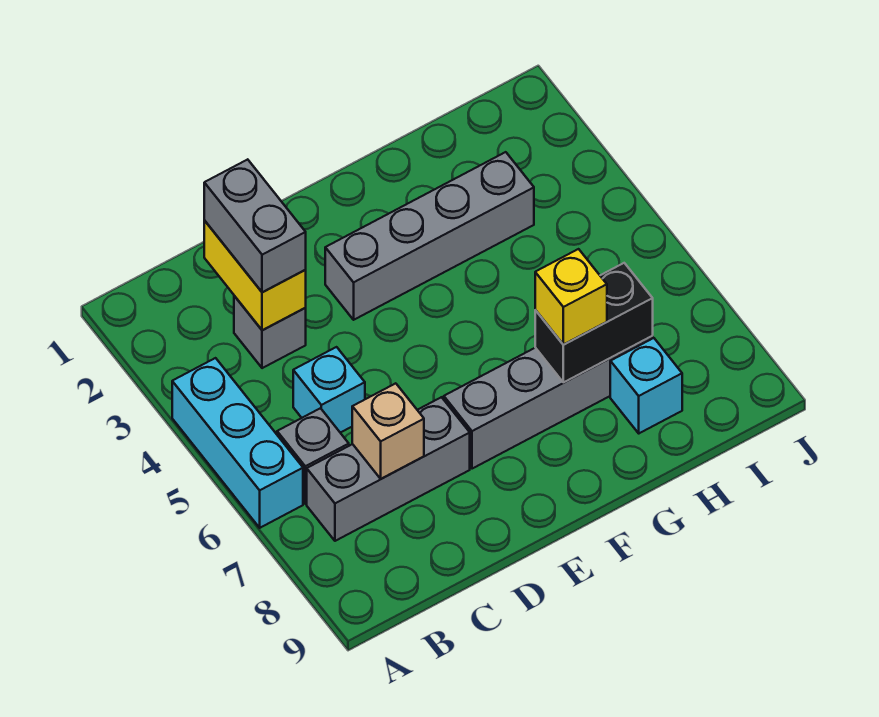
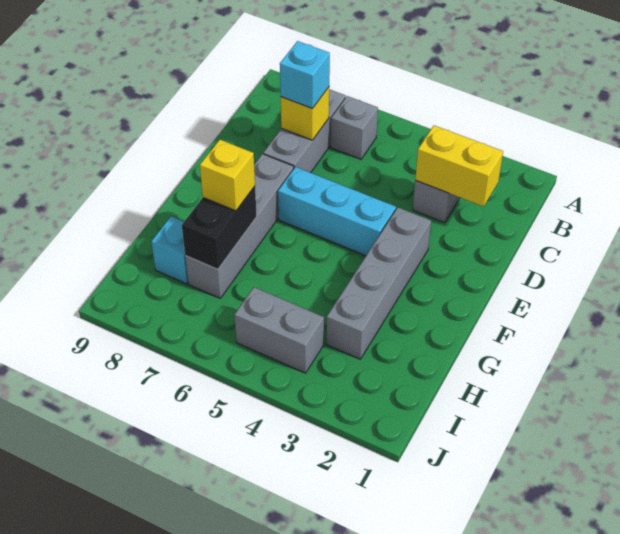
cyan 1x3 brick [172,358,303,528] -> cyan 1x3 brick moved to [278,167,396,256]
grey 1x2 brick [204,159,306,292] -> grey 1x2 brick moved to [234,287,324,373]
cyan 1x1 brick [293,347,365,433] -> cyan 1x1 brick moved to [280,41,330,108]
tan 1x1 brick [352,383,424,479] -> yellow 1x1 brick [281,87,329,140]

